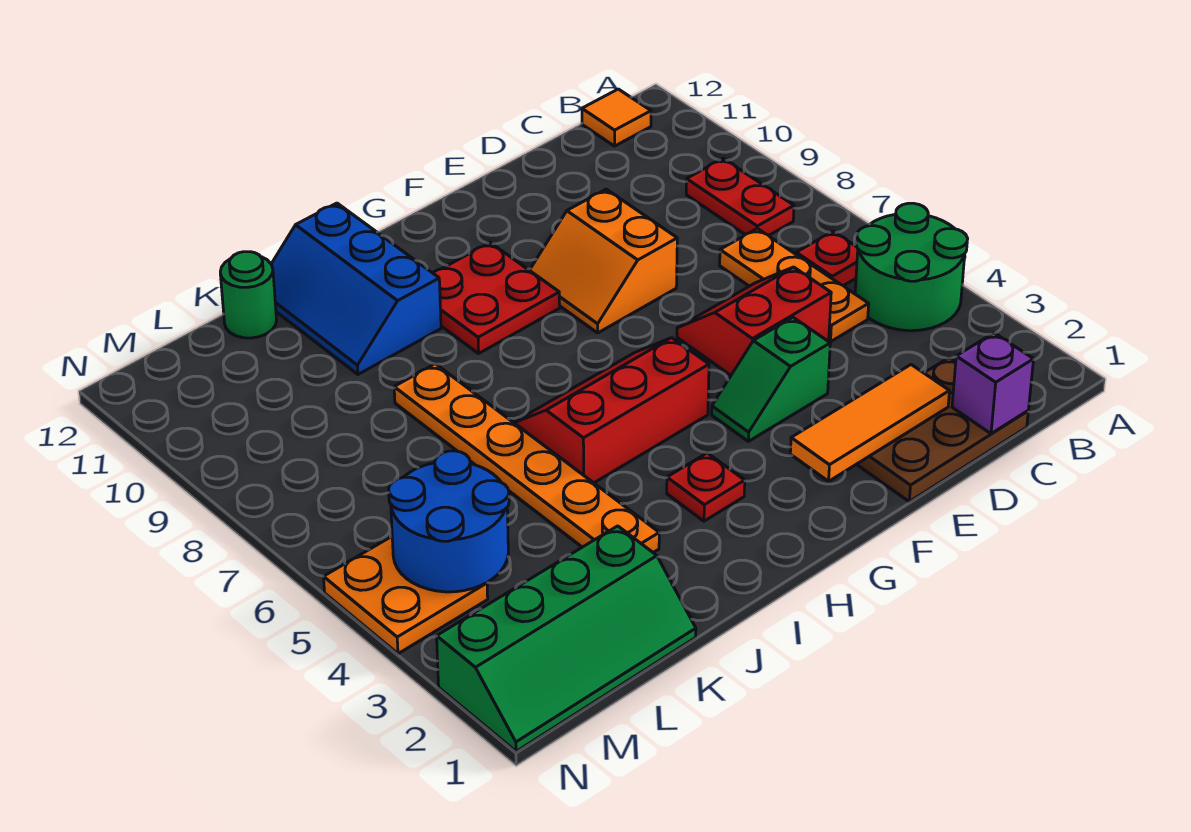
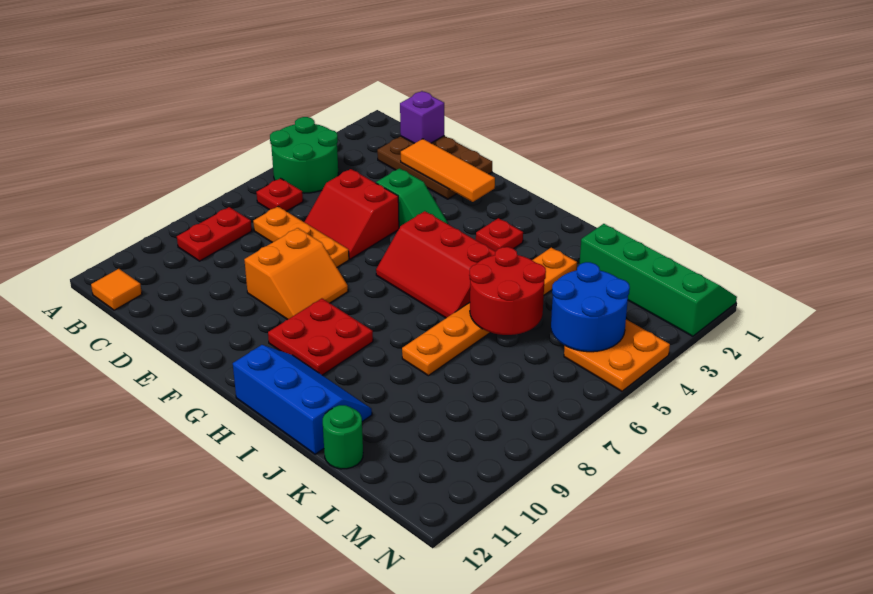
orange 1x3 plate [720,229,869,342] -> orange 1x3 plate turned to [253,207,349,267]
blue 2x3 slope [271,203,441,374] -> blue 2x3 slope turned to [233,345,372,454]
none -> red 2x2 round brick [469,247,546,335]

